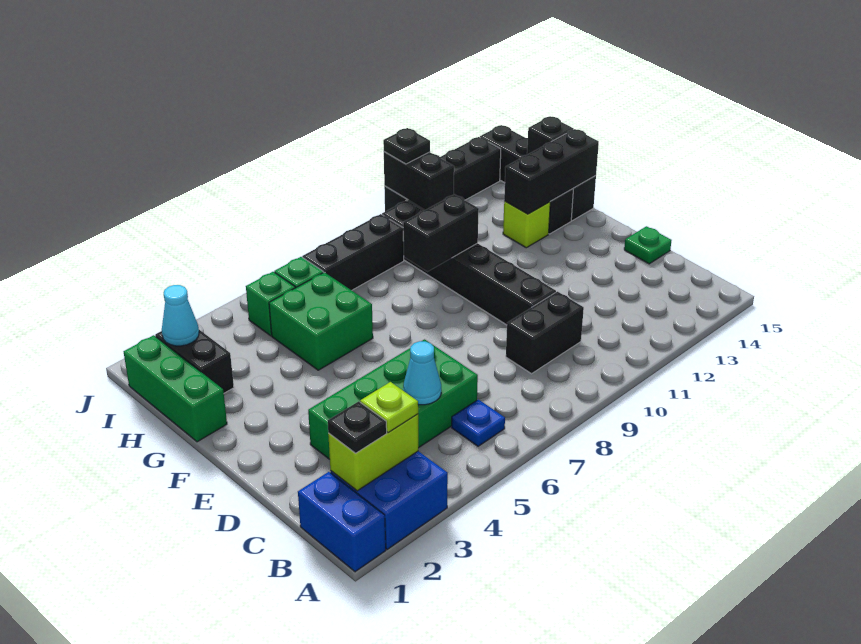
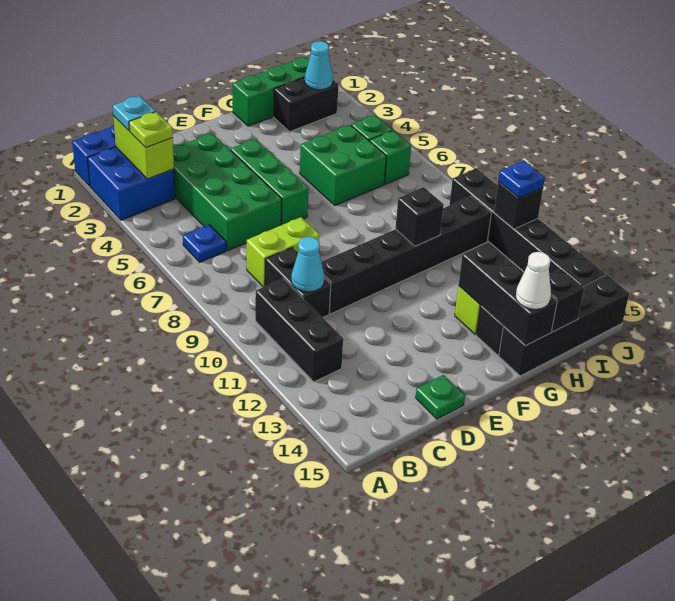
black 1x1 plate [328,401,387,453] -> cyan 1x1 plate [113,96,155,131]
cyan 1x1 cone [403,341,441,405] -> cyan 1x1 cone moved to [291,237,325,292]
none -> lime 1x2 brick [247,217,319,287]
none -> green 1x3 brick [231,139,309,225]
black 1x2 brick [403,194,479,272] -> black 1x1 brick [396,187,444,246]
none -> white 1x1 cone [516,252,551,309]
black 1x3 brick [302,214,404,290] -> black 1x3 brick moved to [255,279,343,382]
black 1x2 brick [384,152,454,210] -> black 1x1 brick [494,181,543,229]
black 1x4 brick [384,137,501,211] -> black 1x6 brick [450,169,605,286]
black 1x1 plate [383,128,430,164] -> blue 1x1 plate [498,161,545,198]

